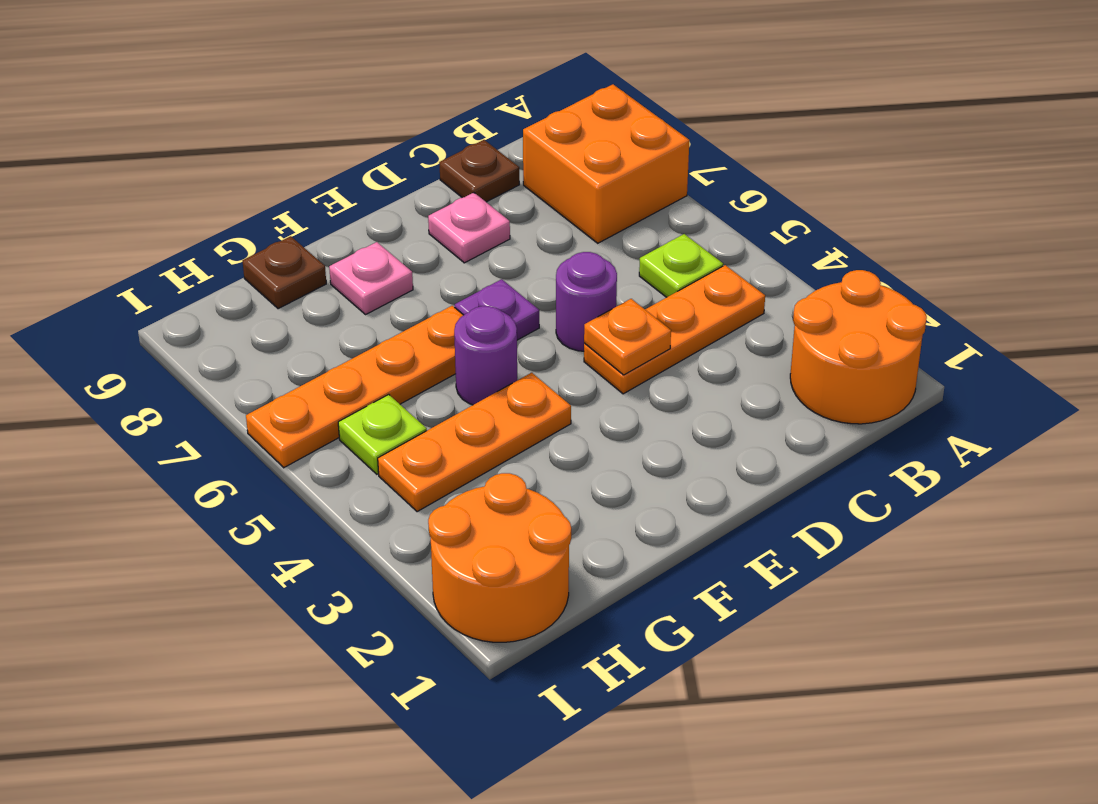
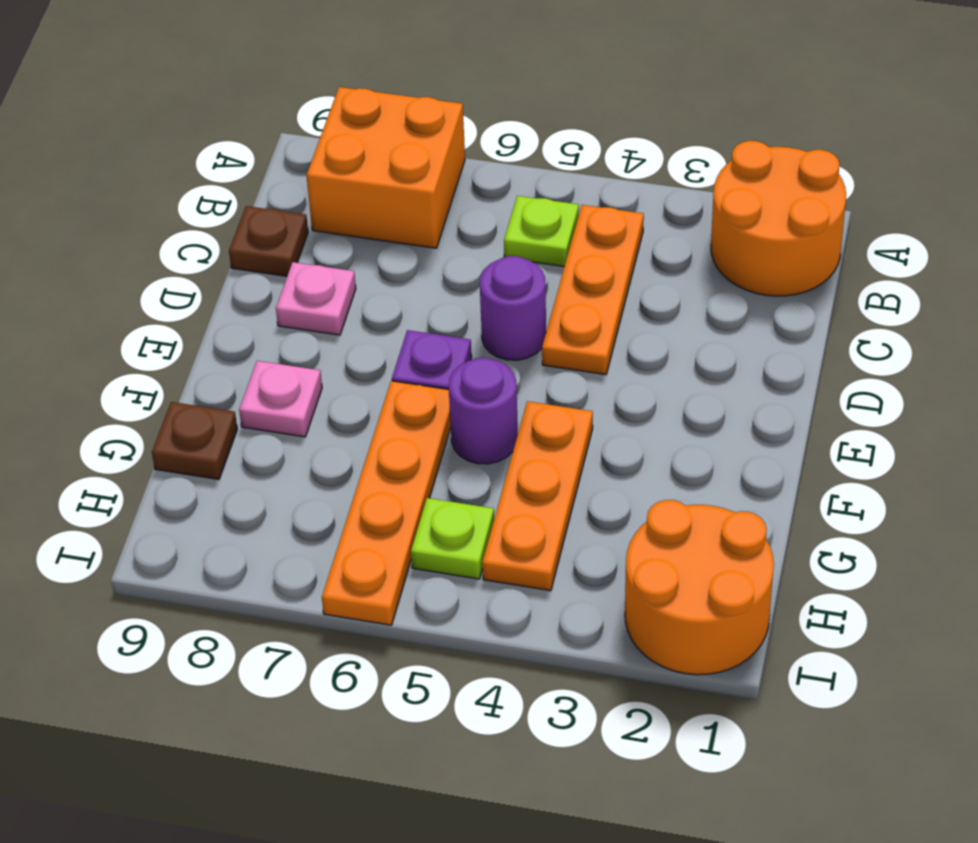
orange 1x1 plate [584,299,671,375] -> none

